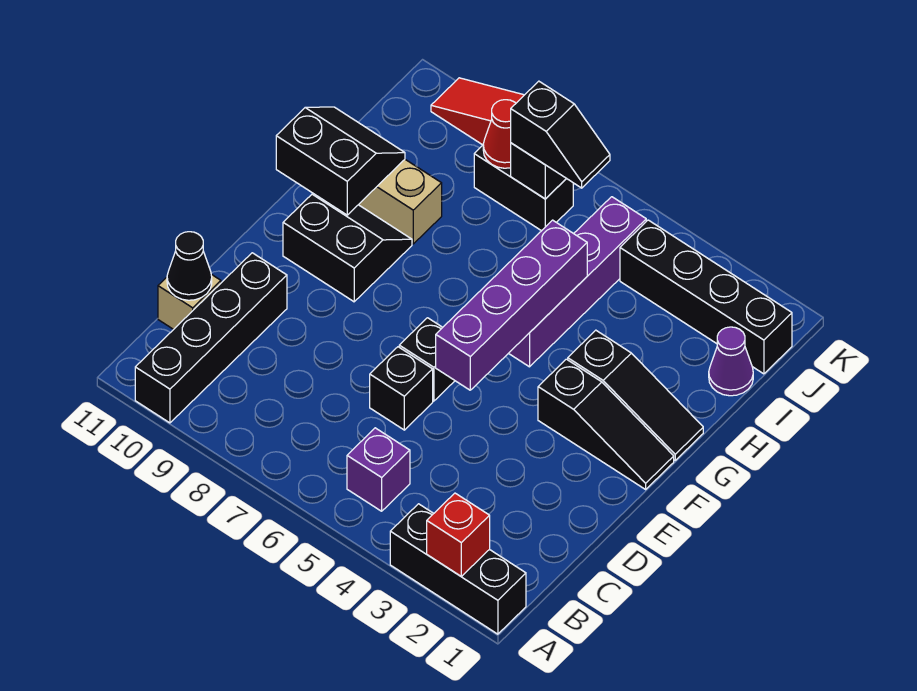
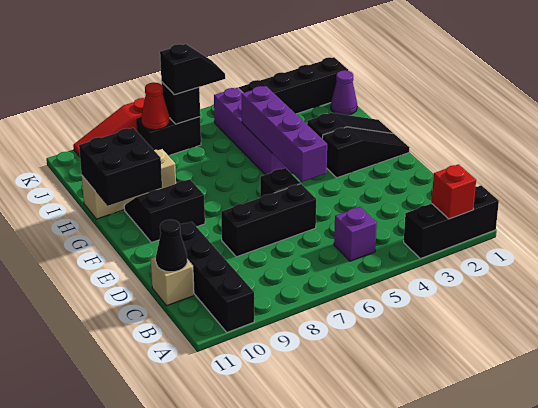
black 1x1 brick [370,347,433,430] -> black 1x3 brick [221,184,316,257]
black 2x2 slope [276,107,405,215] -> black 2x2 brick [79,128,162,206]

